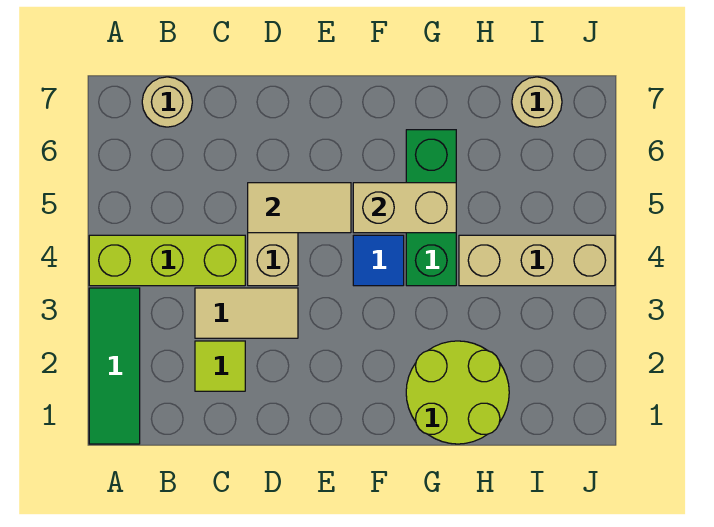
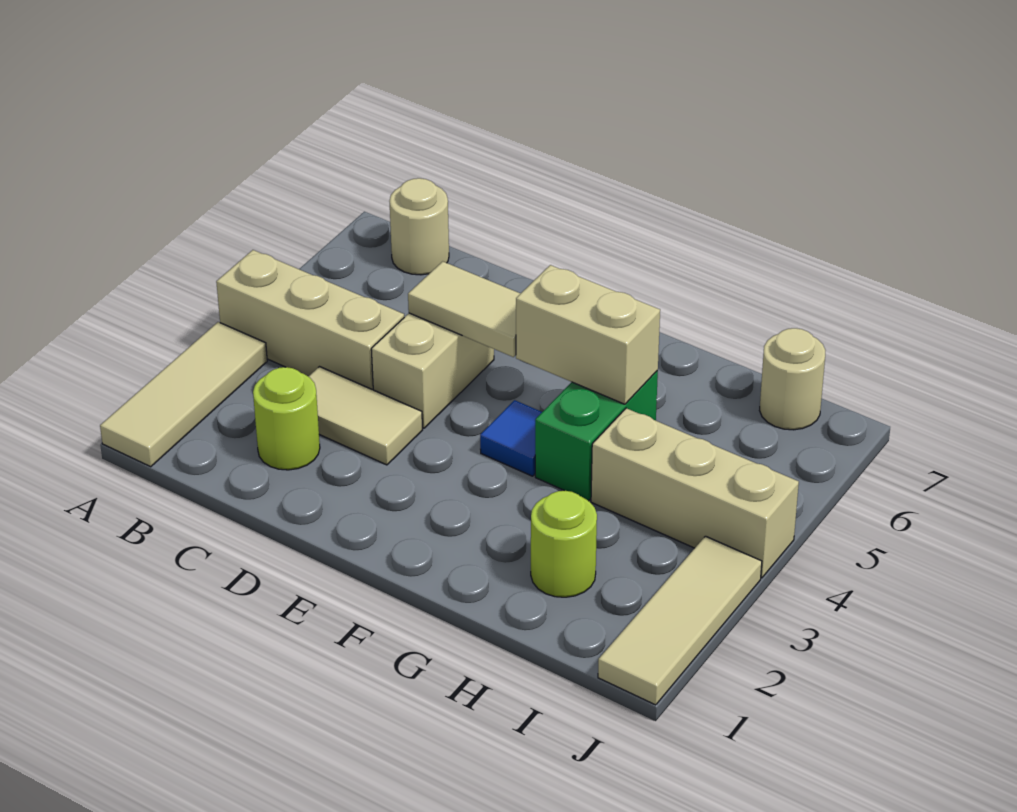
green 1x3 tile [89,288,140,444] -> tan 1x3 tile [100,322,267,467]
lime 1x3 brick [89,235,245,286] -> tan 1x3 brick [216,250,404,390]
lime 1x1 tile [195,341,245,391] -> lime 1x1 round brick [253,367,320,470]
lime 2x2 round brick [406,341,509,444] -> lime 1x1 round brick [531,491,597,597]
green 1x3 brick [406,130,456,286] -> green 1x2 brick [535,371,658,501]
none -> tan 1x3 tile [598,536,762,705]

